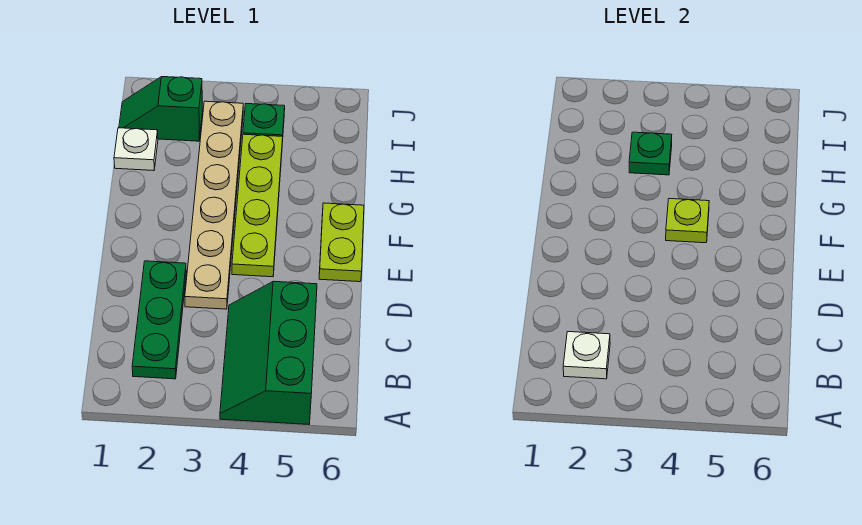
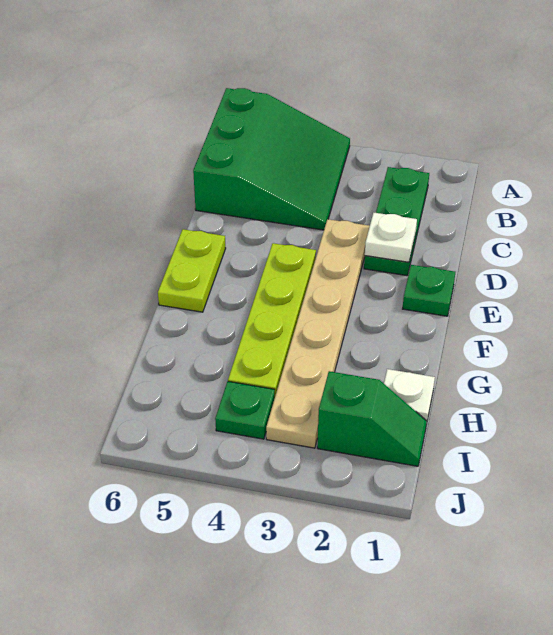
green 2x3 slope [220,281,317,424] -> green 3x3 slope [193,88,350,230]
white 1x1 plate [563,332,610,379] -> white 1x1 plate moved to [365,213,417,262]
lime 1x1 plate [666,199,709,243] -> none
green 1x1 plate [629,132,672,175] -> green 1x1 plate moved to [403,265,455,316]

